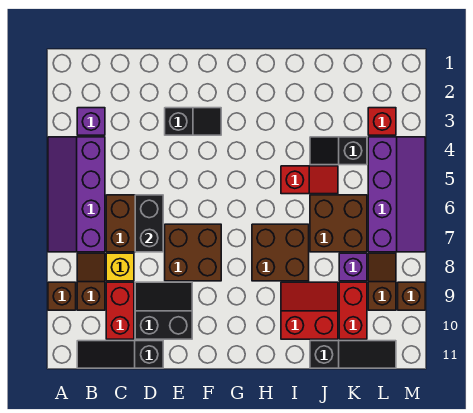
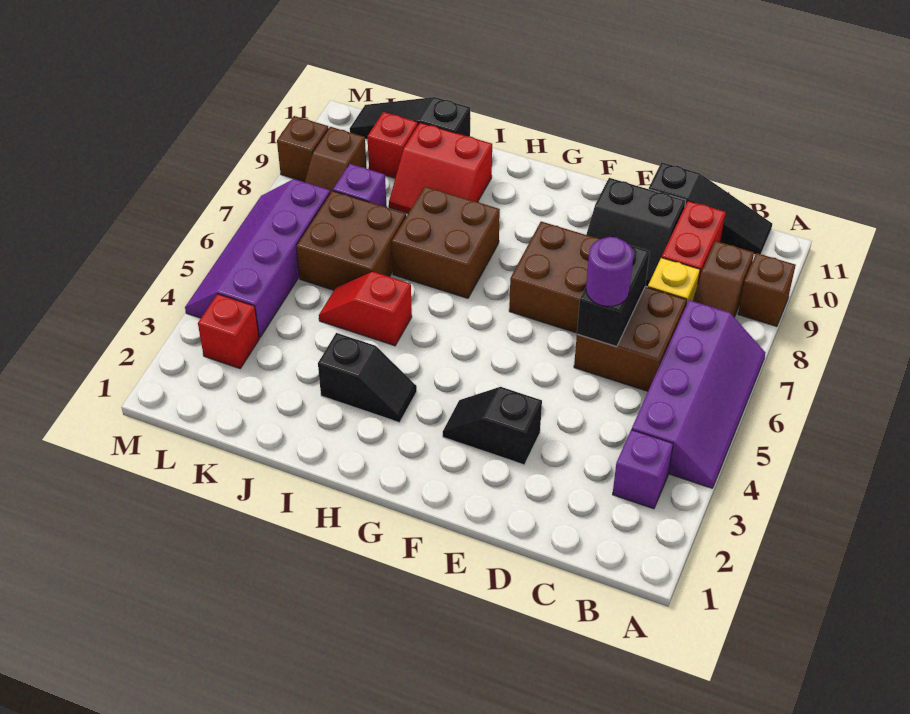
none -> purple 1x1 round brick [586,237,633,306]
black 1x2 slope [310,137,367,165] -> black 1x2 slope moved to [318,333,417,423]
red 1x2 brick [339,282,367,339] -> red 1x1 brick [367,112,418,178]

